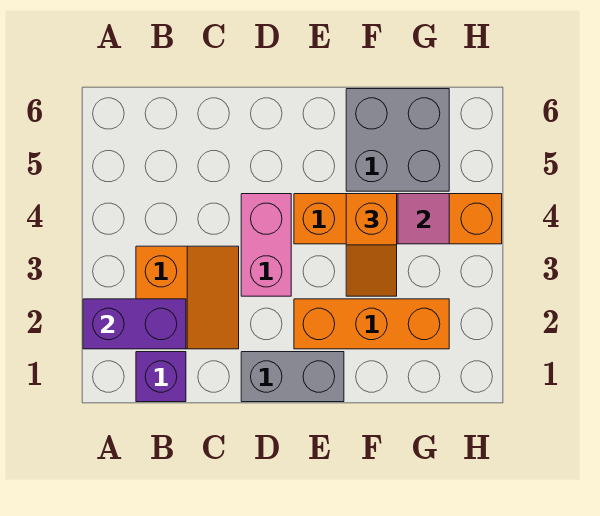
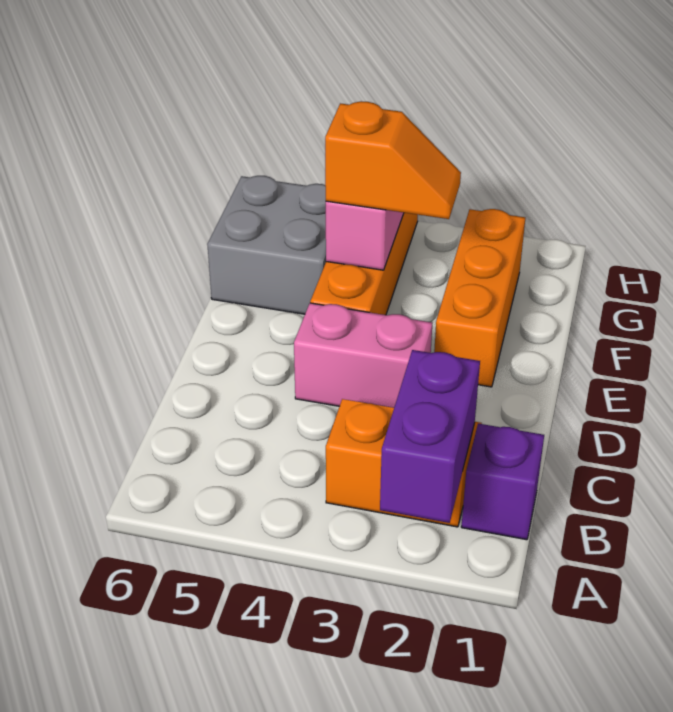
grey 1x2 brick [241,352,344,402] -> none

